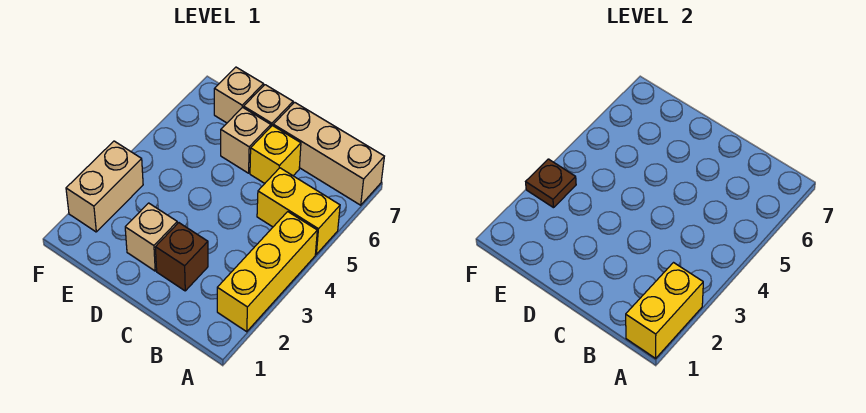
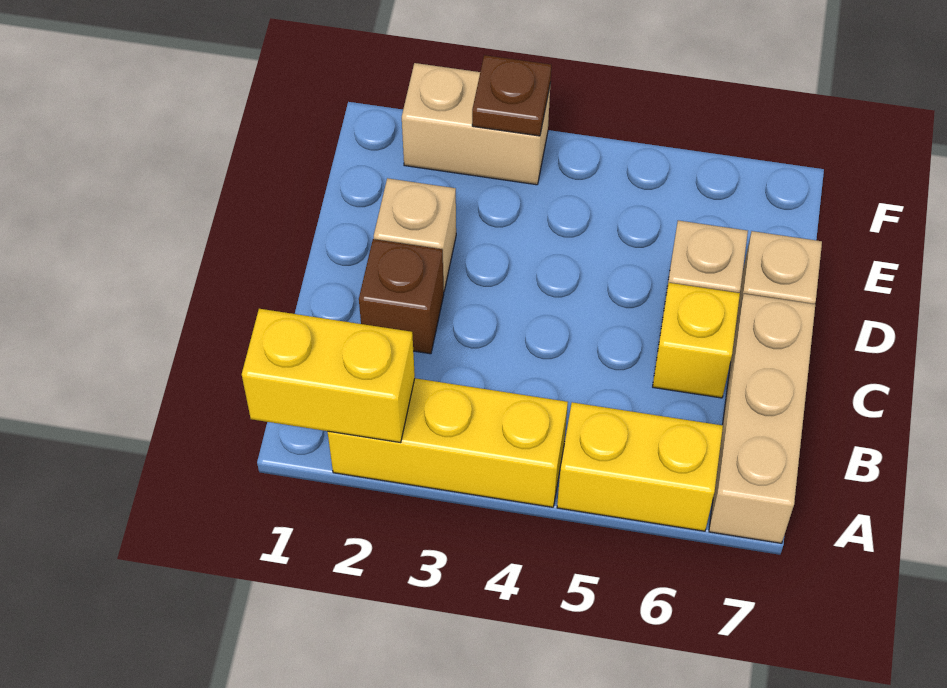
yellow 1x2 brick [257,168,340,254] -> yellow 1x2 brick turned to [557,402,723,531]
tan 1x1 brick [214,67,264,123] -> none

